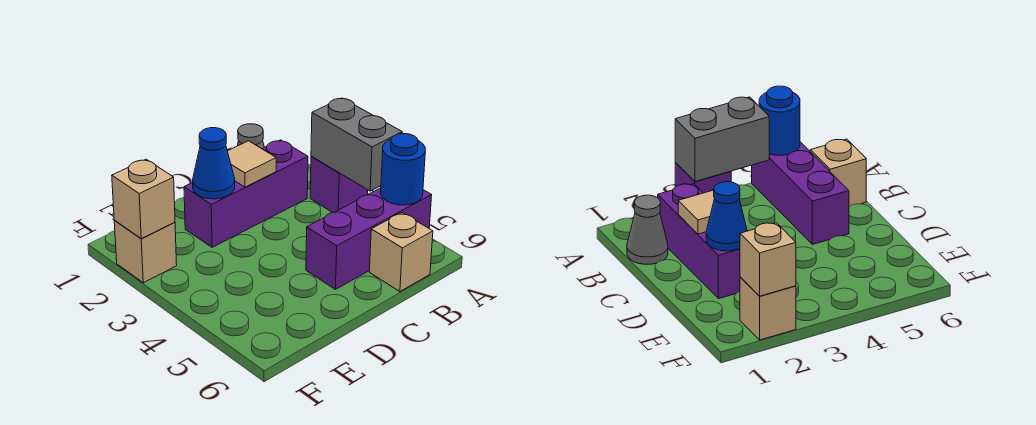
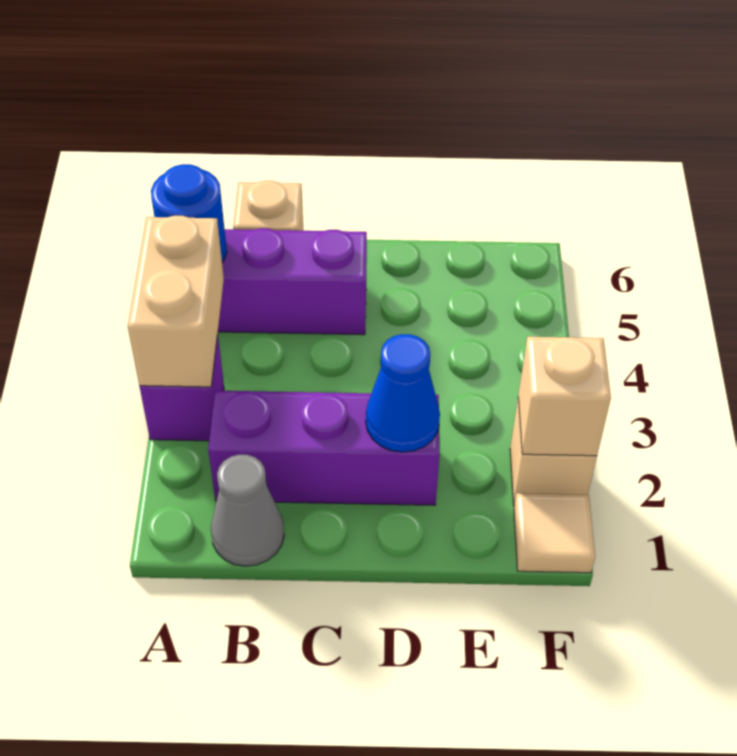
grey 1x2 brick [311,98,402,191] -> tan 1x2 brick [128,216,224,387]
tan 1x1 tile [227,141,276,187] -> tan 1x1 tile moved to [514,493,595,573]

